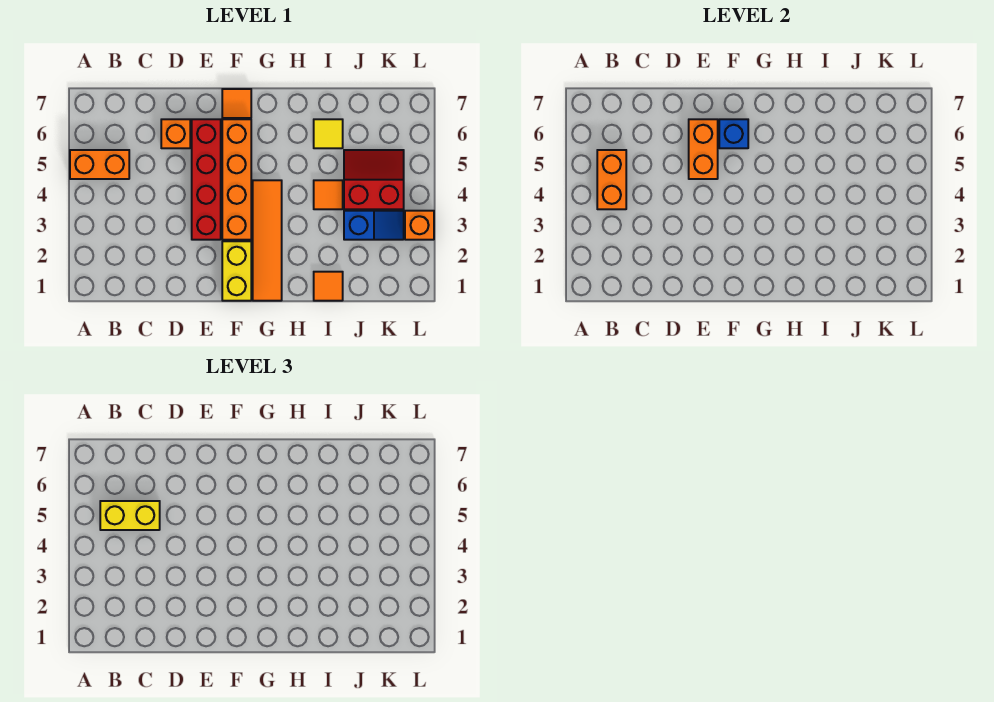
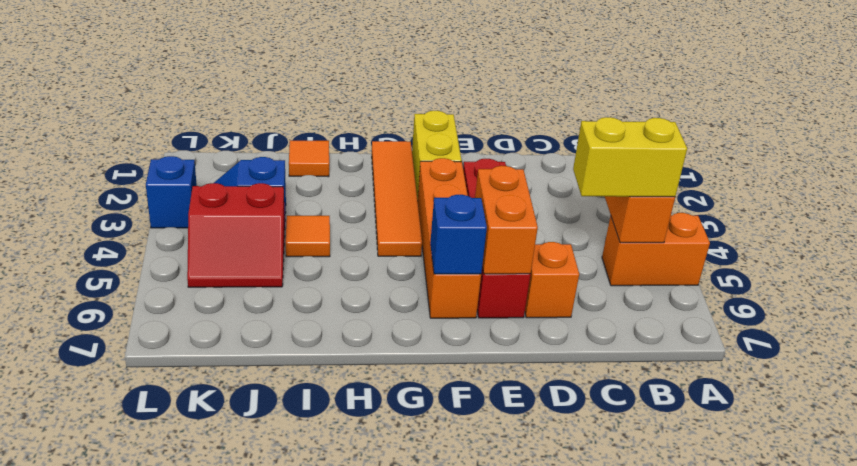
orange 1x1 tile [222,89,251,118] -> none
yellow 1x1 tile [314,119,343,148] -> none
orange 1x1 brick [405,211,434,240] -> blue 1x1 brick [146,156,197,228]

